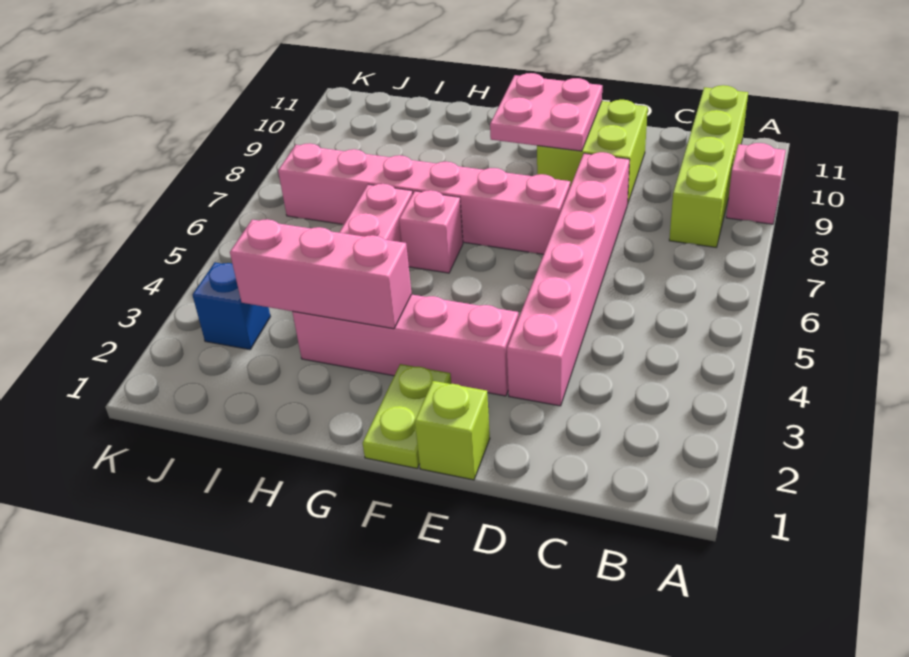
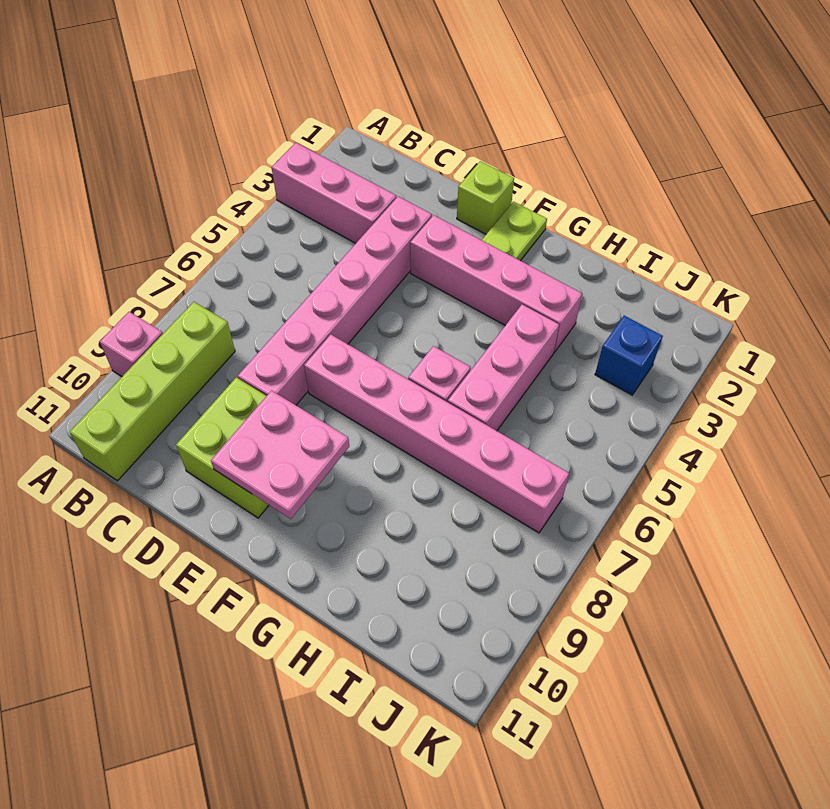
pink 1x3 brick [230,219,412,329] -> pink 1x3 brick moved to [271,143,396,243]

